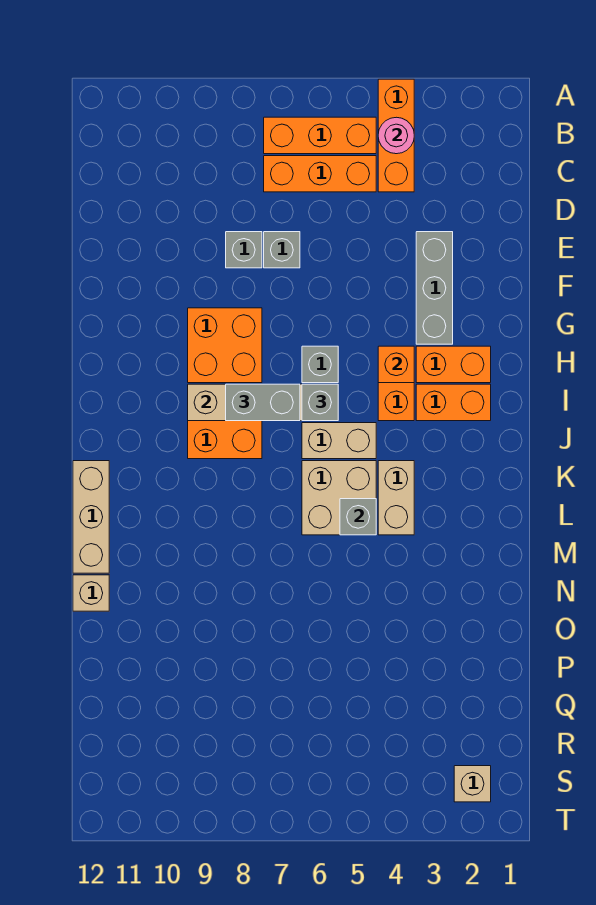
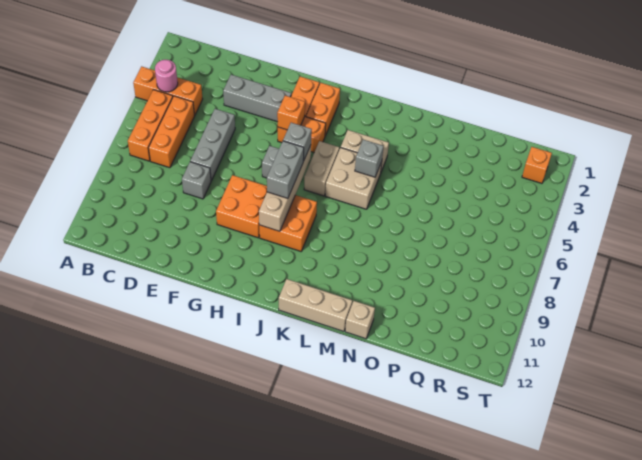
grey 1x1 brick [264,232,300,268] -> grey 1x3 brick [190,109,235,181]
tan 1x1 brick [454,766,491,802] -> orange 1x1 brick [522,147,552,183]

